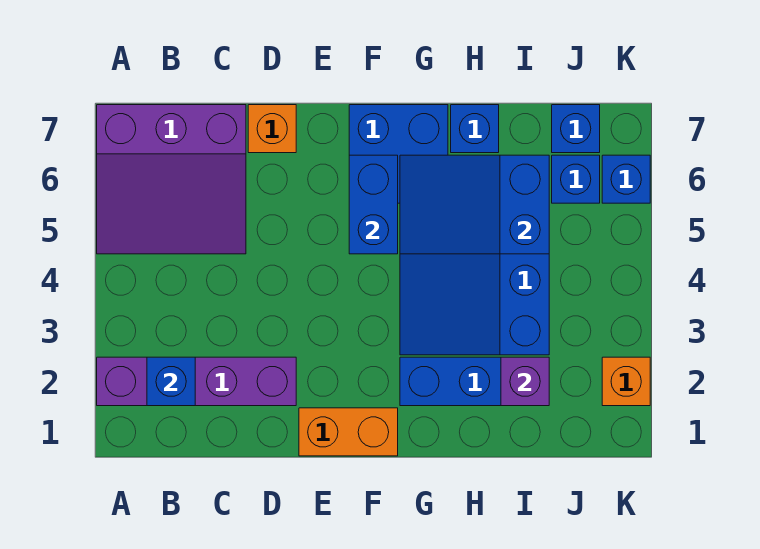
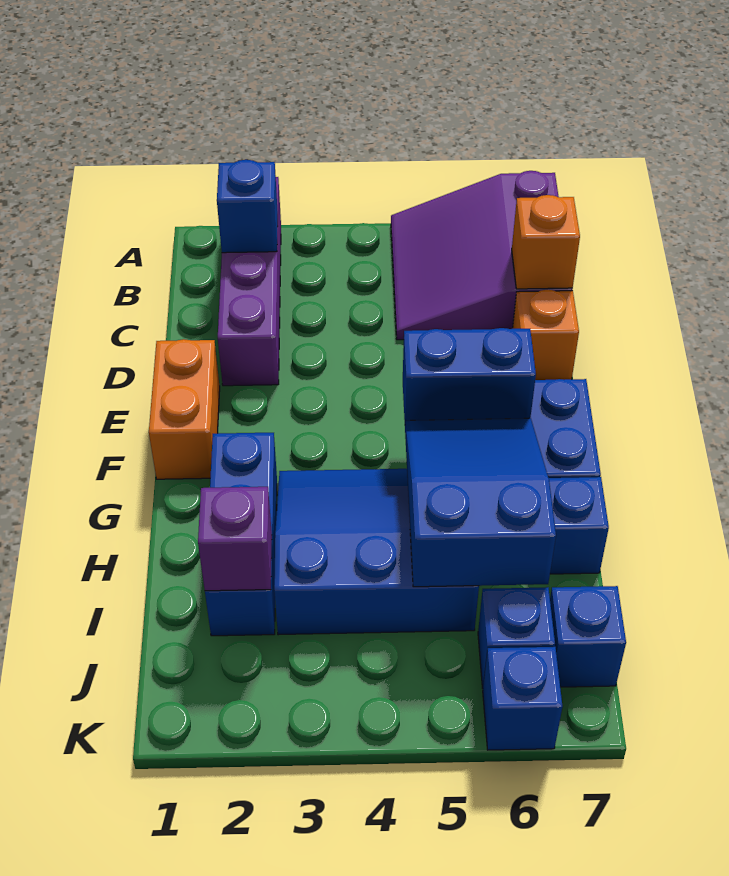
orange 1x1 brick [602,357,650,406] -> orange 1x1 brick moved to [512,195,580,289]

